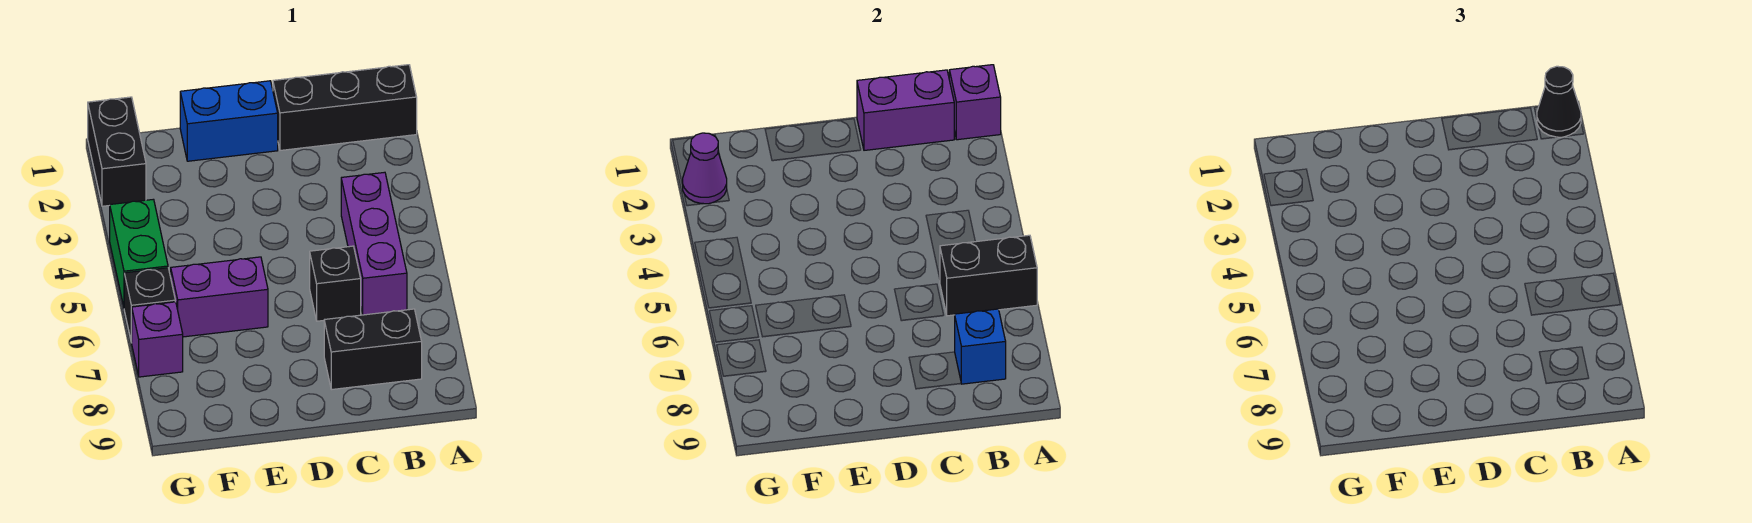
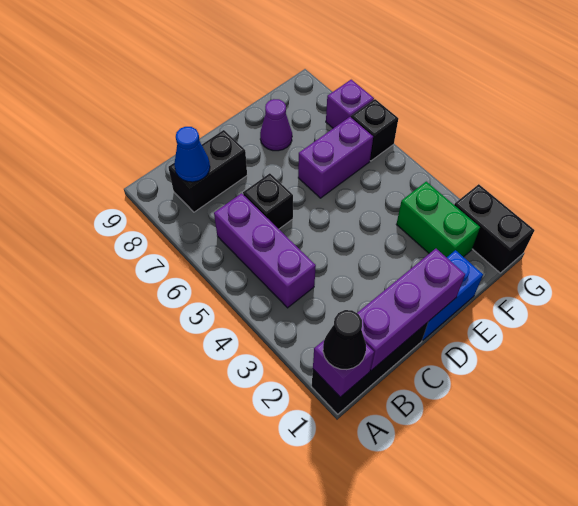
black 1x2 brick [940,235,1037,316] -> none
purple 1x2 brick [857,70,954,150] -> purple 1x3 brick [357,249,465,370]
blue 1x1 brick [955,309,1006,384] -> blue 1x1 cone [174,127,210,182]
purple 1x1 cone [683,133,727,204] -> purple 1x1 cone moved to [260,99,292,151]
green 1x2 brick [110,199,168,306] -> green 1x2 brick moved to [396,182,480,258]

